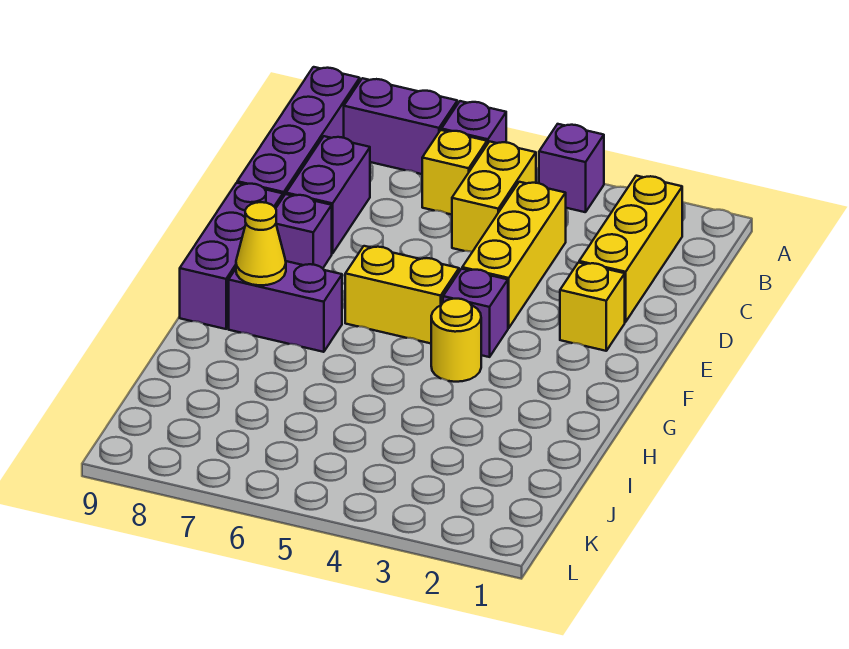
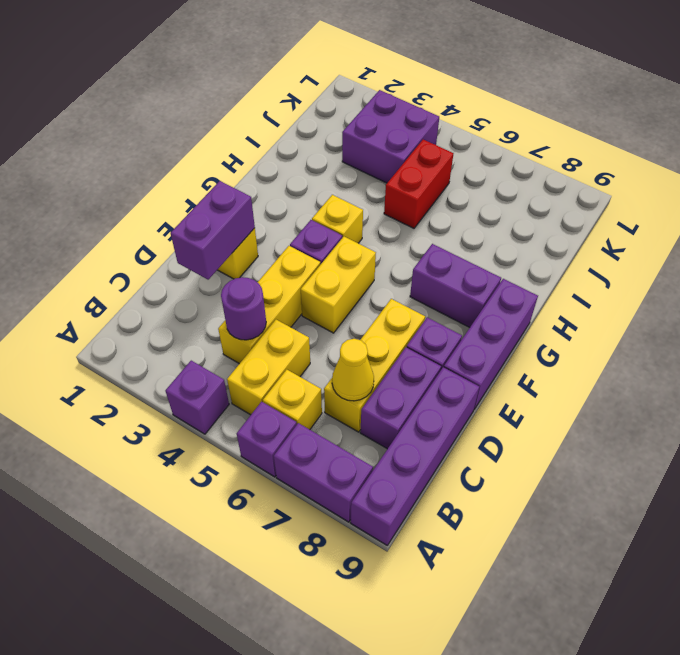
yellow 1x3 brick [579,176,682,322] -> yellow 1x3 brick moved to [324,299,425,432]
none -> purple 1x1 round brick [221,277,266,340]
none -> purple 1x2 brick [171,181,255,279]
yellow 1x2 brick [345,246,459,343] -> yellow 1x2 brick turned to [301,237,376,333]
yellow 1x1 round brick [431,299,481,382] -> yellow 1x1 brick [312,195,363,243]
yellow 1x1 cone [236,202,286,285] -> yellow 1x1 cone moved to [332,339,374,401]
none -> red 1x2 brick [384,140,453,228]
none -> purple 2x2 brick [342,90,439,183]

